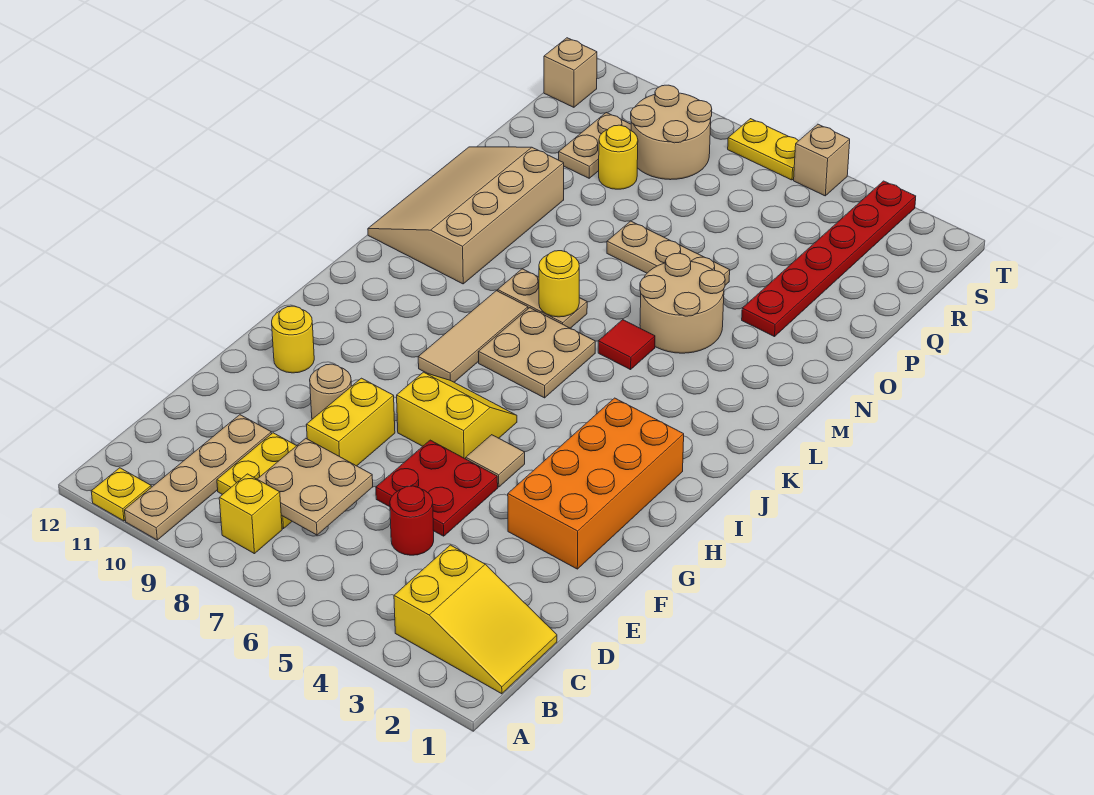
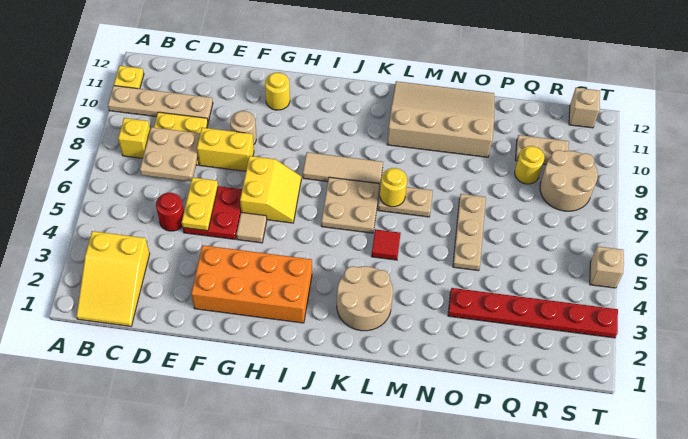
tan 1x2 plate [498,269,587,328] -> tan 1x2 plate turned to [378,187,433,217]
tan 2x2 round brick [640,253,725,353] -> tan 2x2 round brick moved to [337,266,393,331]
yellow 1x2 plate [728,119,798,180] -> yellow 1x2 plate moved to [182,177,218,231]

